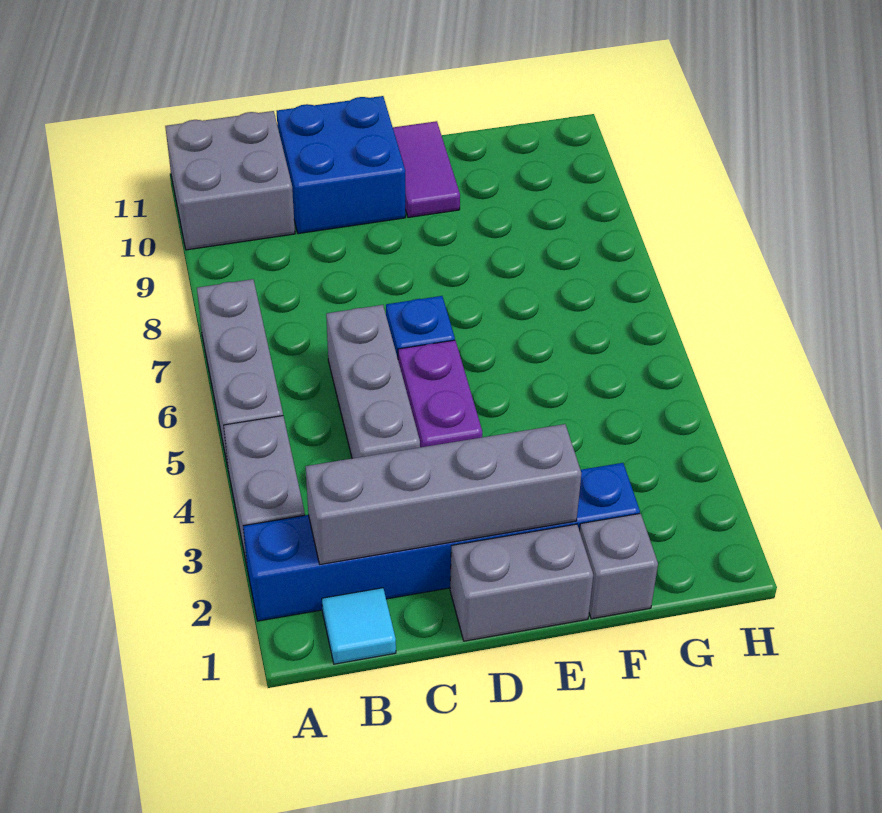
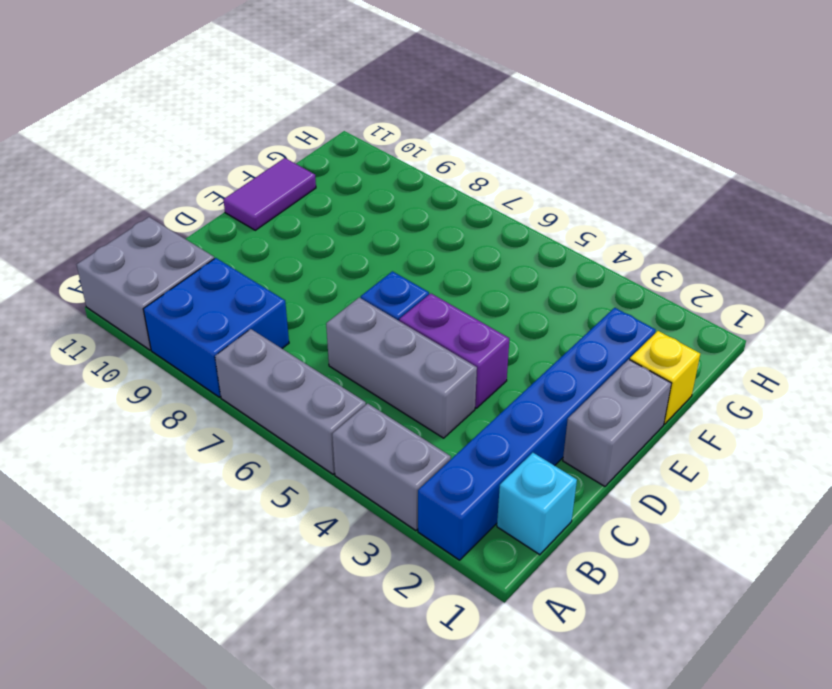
cyan 1x1 tile [322,588,396,664] -> cyan 1x1 brick [497,453,577,555]
grey 1x4 brick [305,424,581,565] -> none
blue 2x2 brick [277,96,405,234] -> blue 2x2 brick moved to [143,258,289,397]
purple 1x2 tile [393,121,460,217] -> purple 1x2 tile turned to [223,158,316,230]
grey 1x1 brick [580,513,658,619] -> yellow 1x1 brick [630,331,700,424]

